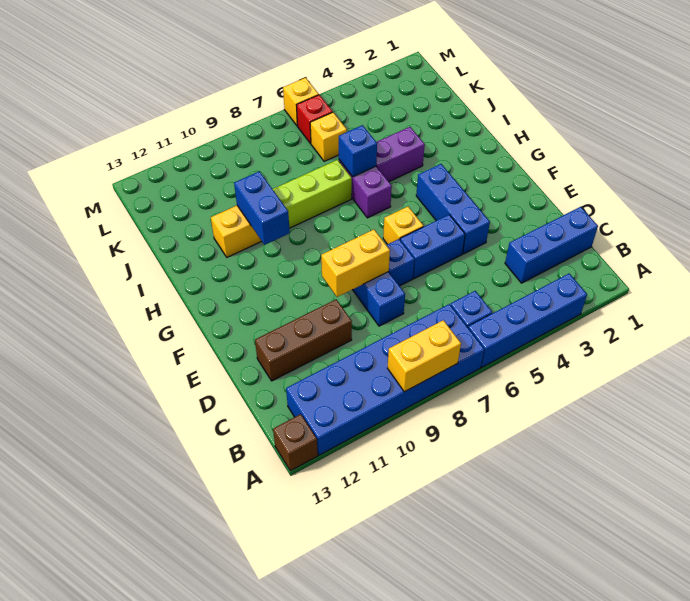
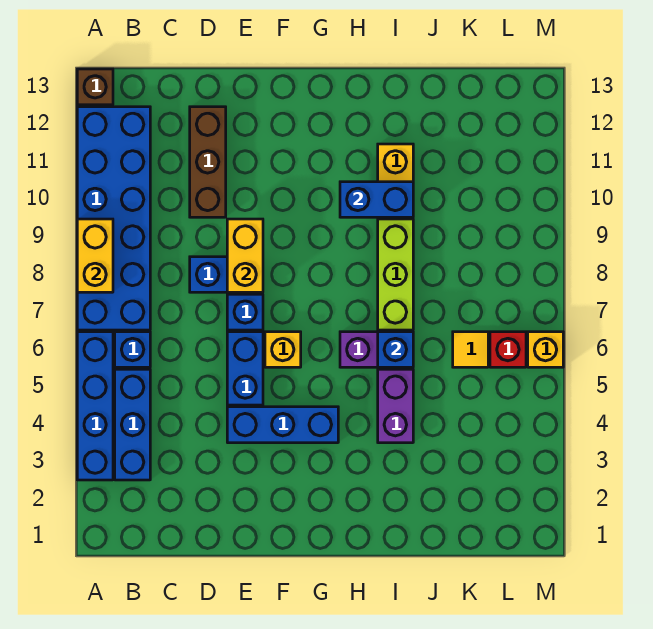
blue 1x3 brick [505,207,598,283] -> blue 1x3 brick moved to [115,369,150,480]
yellow 1x1 brick [310,112,347,161] -> yellow 1x1 tile [453,332,488,367]

